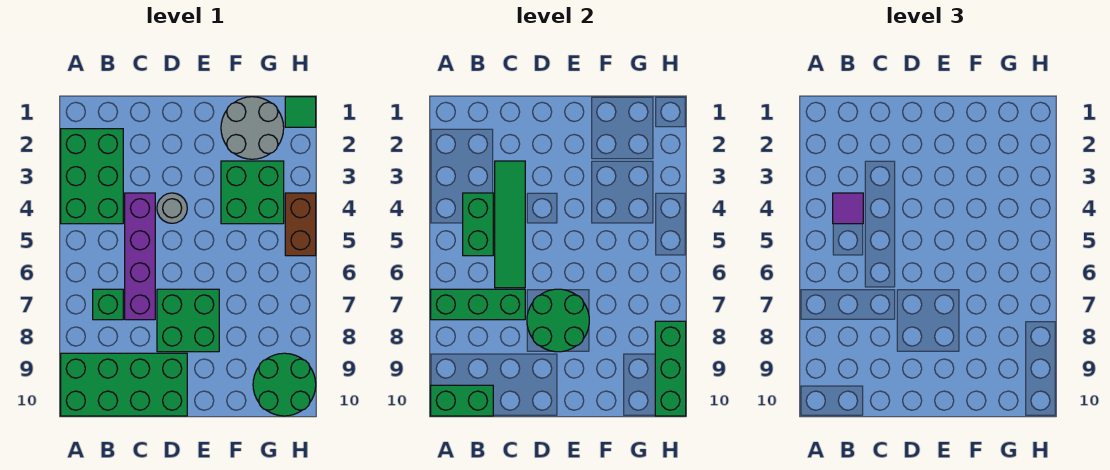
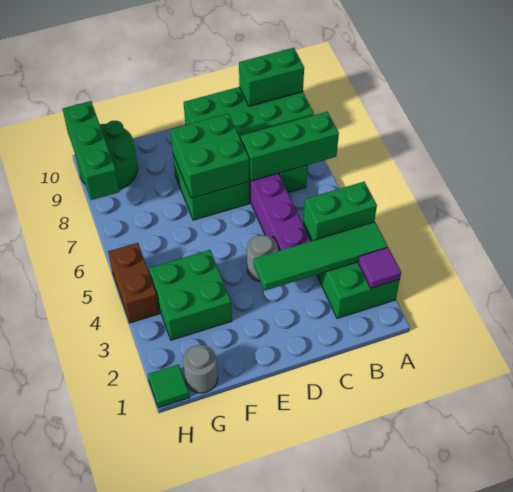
green 1x2 brick [463,193,493,256] -> green 1x2 brick turned to [303,182,377,241]
purple 1x1 tile [833,193,863,224] -> purple 1x1 tile moved to [358,248,401,288]
green 1x4 tile [495,161,525,288] -> green 1x4 tile turned to [254,222,388,291]
green 2x2 round brick [527,289,589,352] -> green 2x2 brick [170,113,249,198]
grey 2x2 round brick [221,97,284,159] -> grey 1x1 round brick [183,345,218,393]

